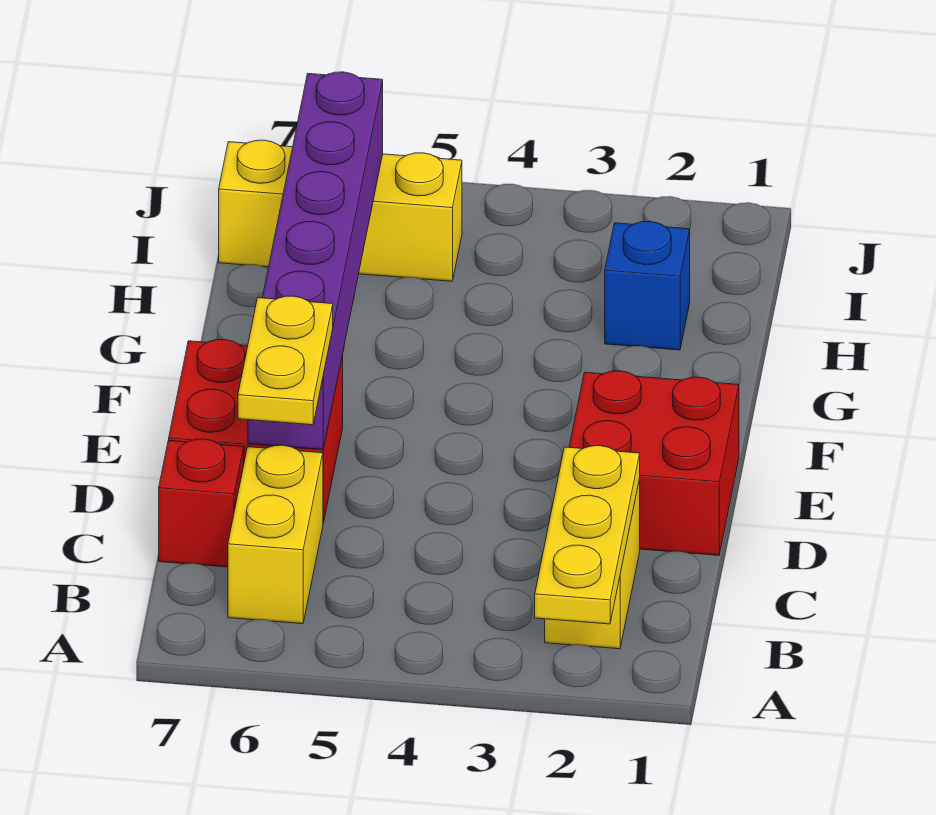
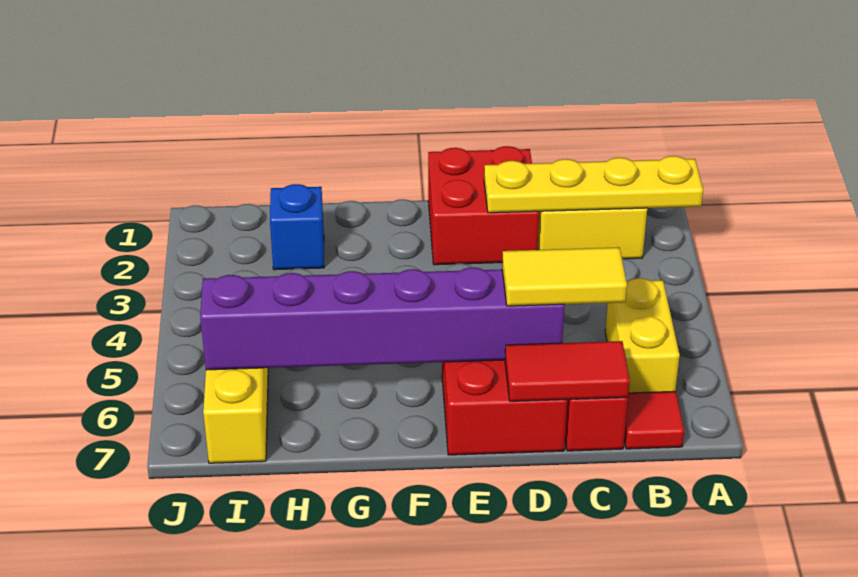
yellow 1x3 plate [535,446,640,624] -> yellow 1x4 plate [484,156,703,213]
yellow 1x2 brick [228,445,323,624] -> yellow 1x2 brick turned to [605,278,680,393]
none -> red 1x1 tile [624,391,684,449]
yellow 1x2 plate [238,296,333,425] -> yellow 1x2 tile [502,247,627,306]
none -> red 1x2 tile [505,341,630,401]

